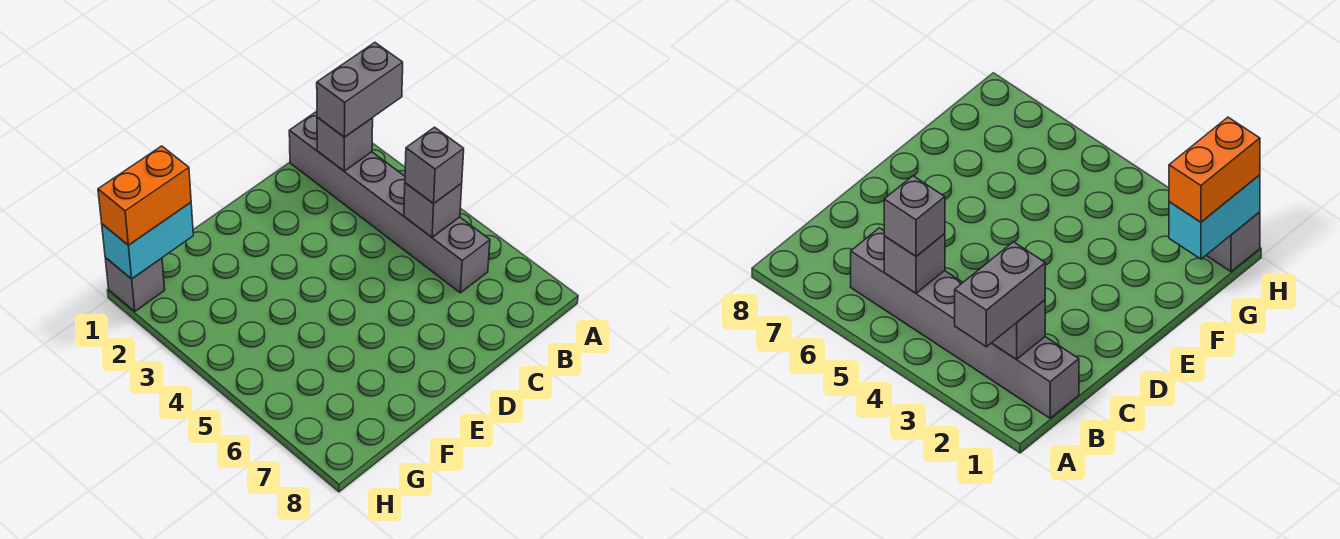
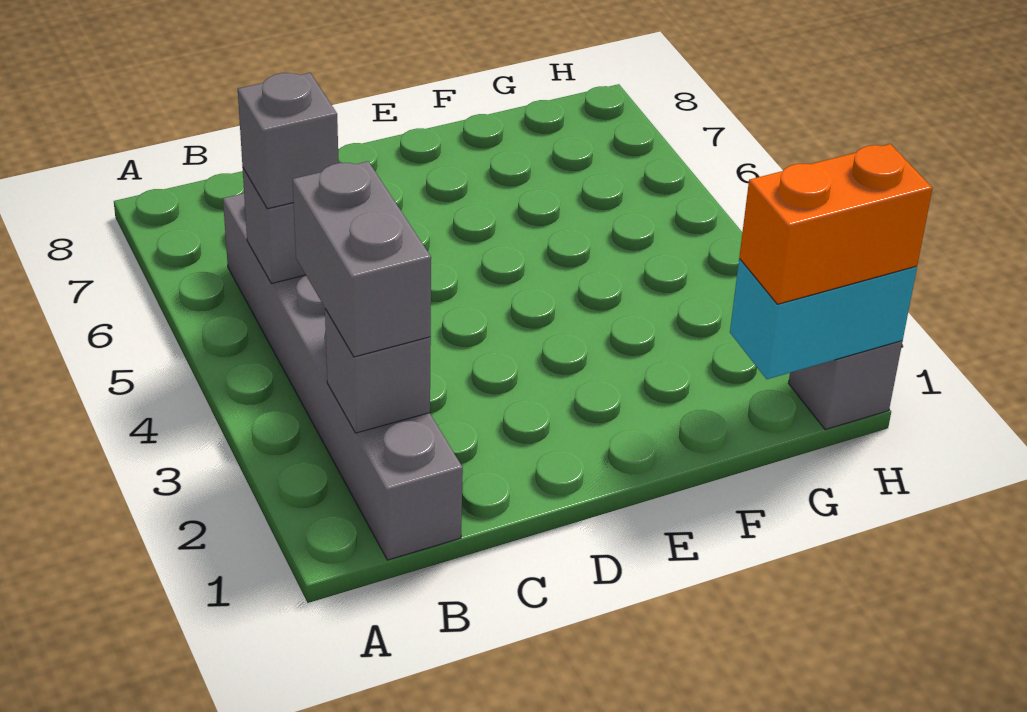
grey 1x2 brick [317,43,403,137] -> grey 1x2 brick turned to [292,161,431,357]

